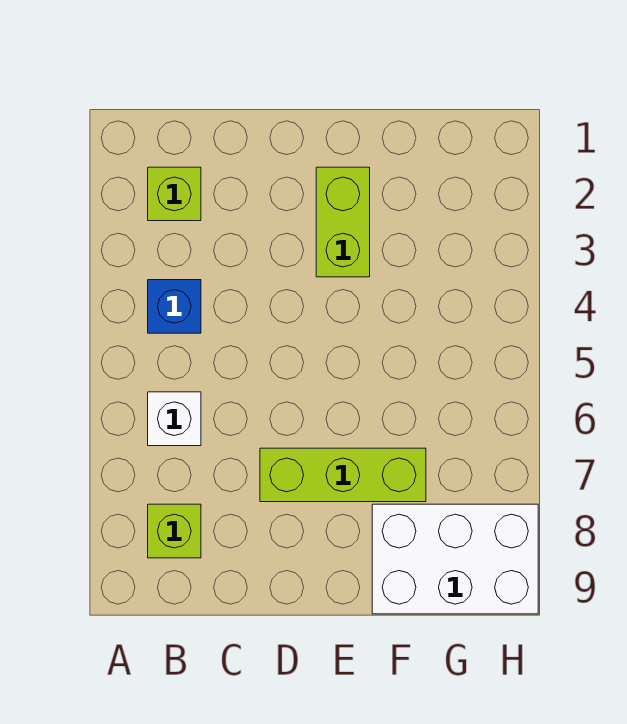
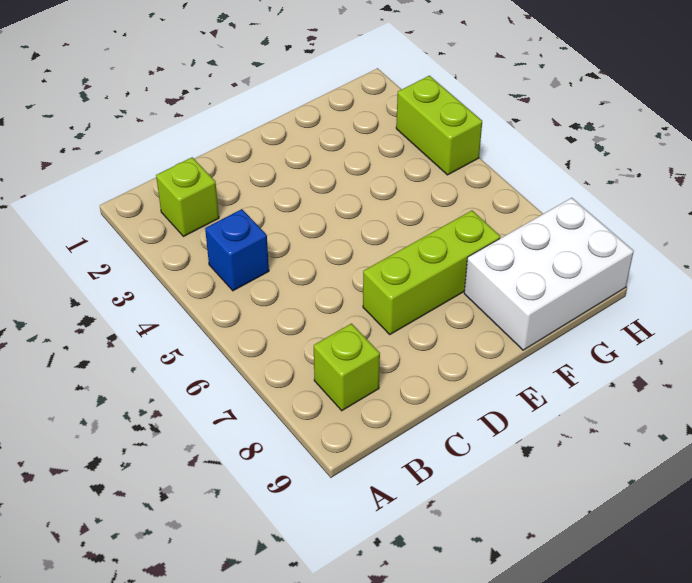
white 1x1 brick [148,392,201,446] -> none
lime 1x2 brick [316,167,370,277] -> lime 1x2 brick moved to [396,76,482,175]

